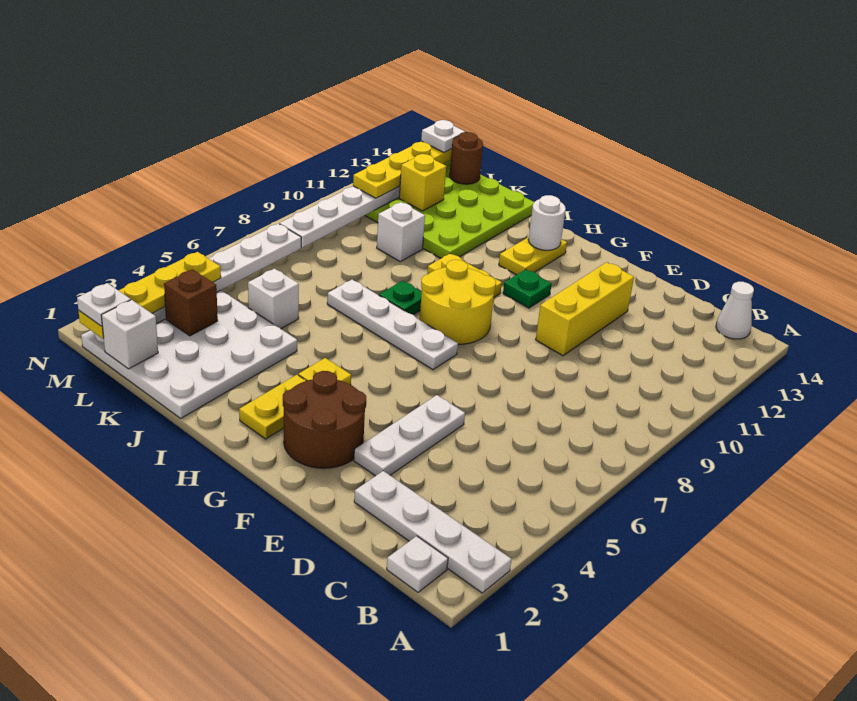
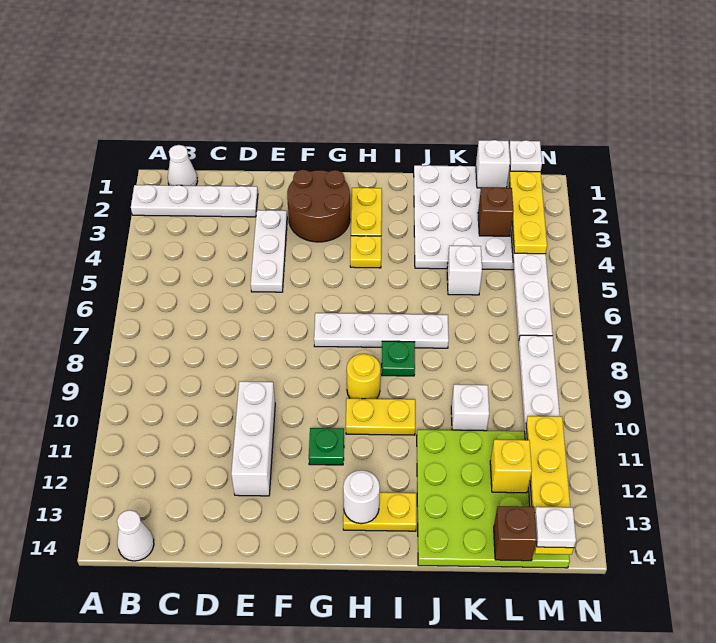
white 1x1 plate [387,536,448,592] -> white 1x1 cone [168,145,198,186]
yellow 1x3 brick [536,262,634,356] -> white 1x3 brick [231,381,275,496]
yellow 2x2 round brick [420,260,496,344] -> yellow 1x1 round brick [347,354,381,399]
yellow 1x2 plate [499,237,567,275] -> yellow 1x2 plate turned to [343,492,417,531]
brown 1x1 round brick [450,132,483,184] -> brown 1x1 brick [494,506,537,561]

